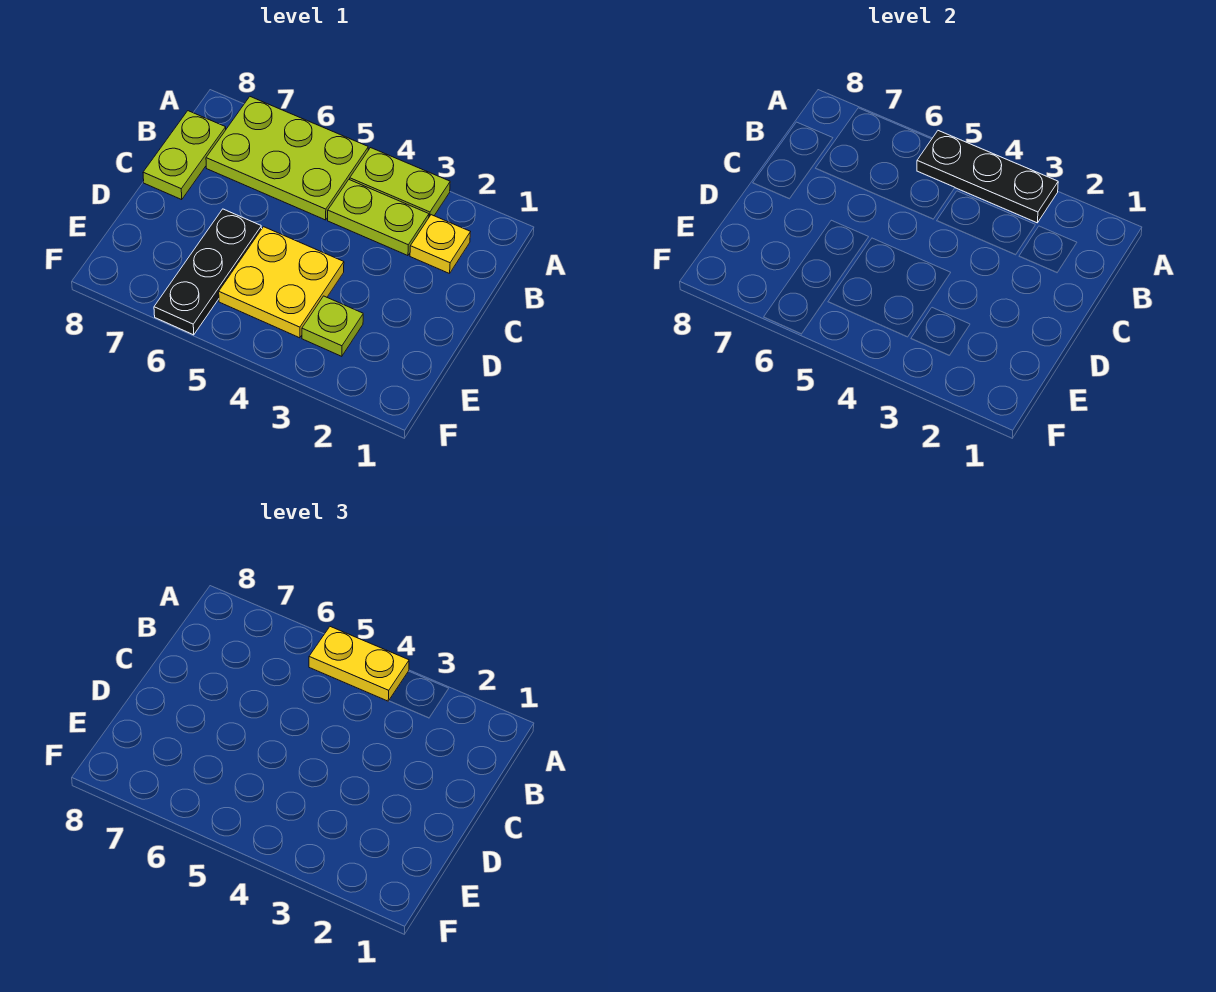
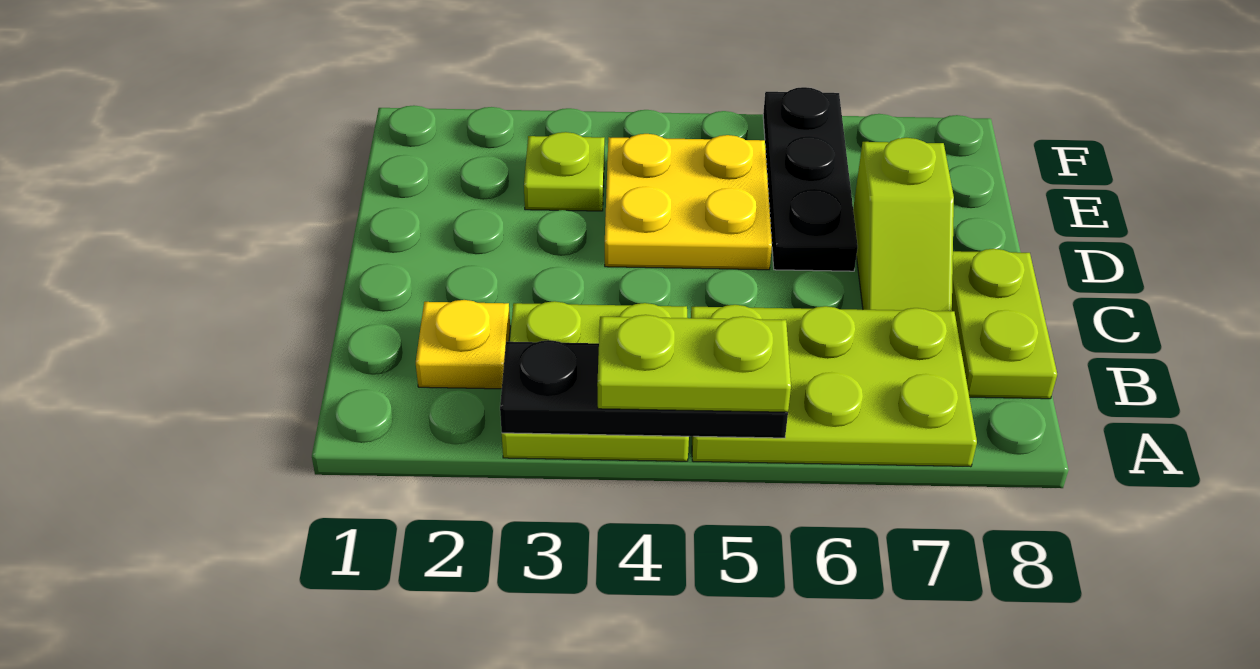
yellow 1x2 plate [309,627,409,701] -> lime 1x2 plate [597,315,791,412]
none -> lime 1x2 slope [853,138,954,311]

